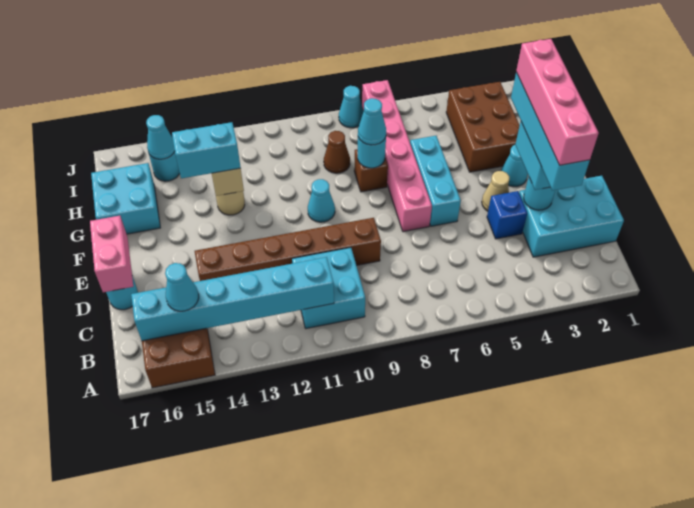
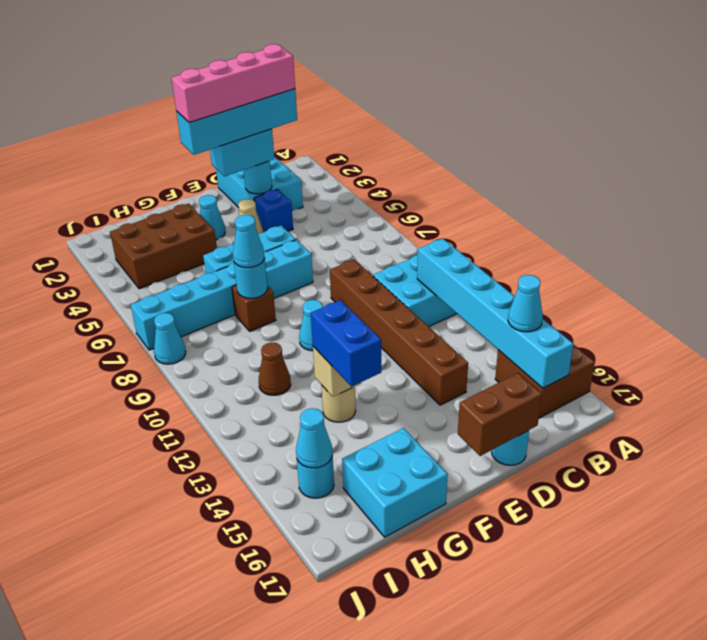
pink 1x2 brick [90,216,133,292] -> brown 1x2 brick [458,373,542,456]
pink 1x6 brick [362,80,432,232] -> cyan 1x6 brick [131,240,313,350]
cyan 1x2 brick [172,122,241,178] -> blue 1x2 brick [311,300,381,387]
brown 1x1 cone [324,131,350,173] -> brown 1x1 cone moved to [259,342,291,395]

